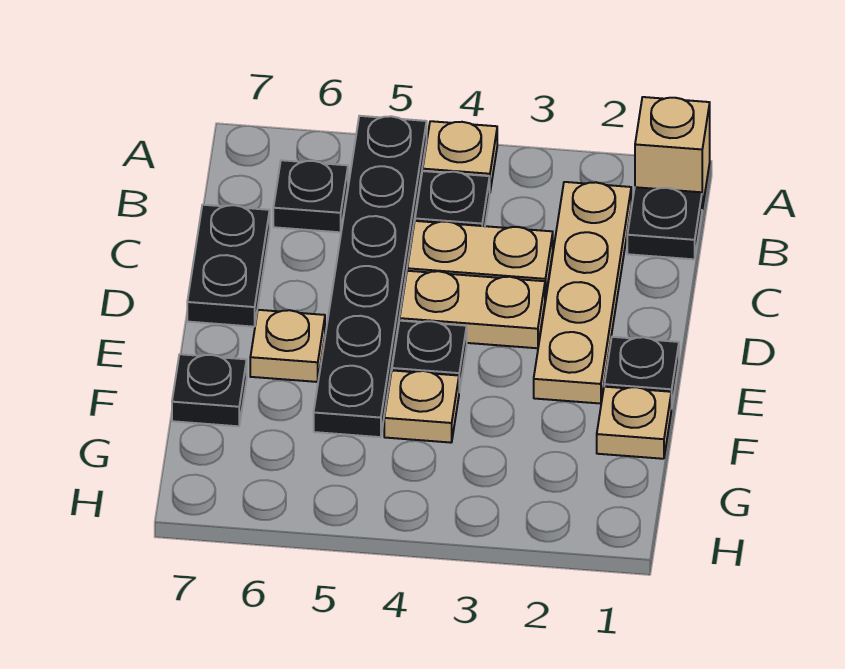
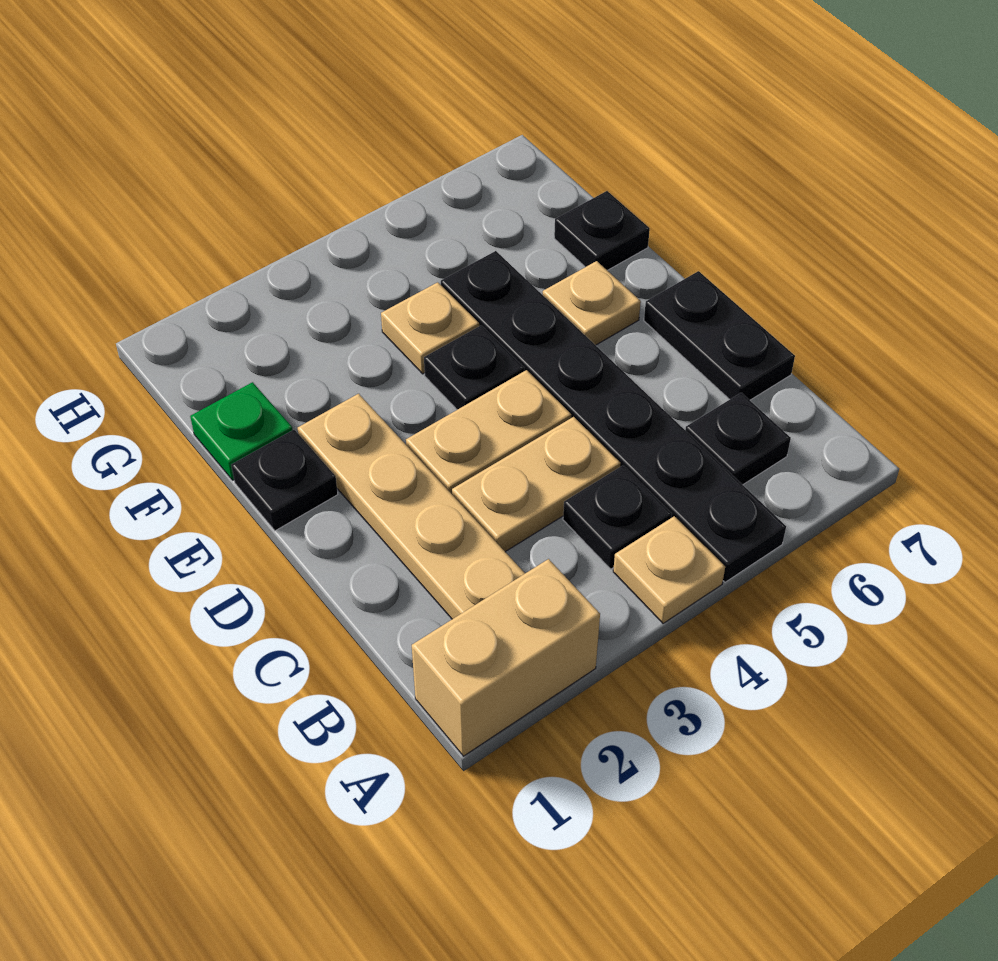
tan 1x1 brick [635,97,710,209] -> tan 1x2 brick [412,559,600,756]
black 1x1 plate [627,187,702,259] -> none
tan 1x1 plate [597,387,671,459] -> green 1x1 plate [190,382,293,480]

